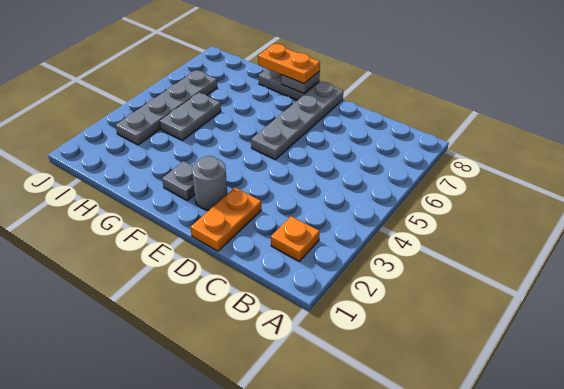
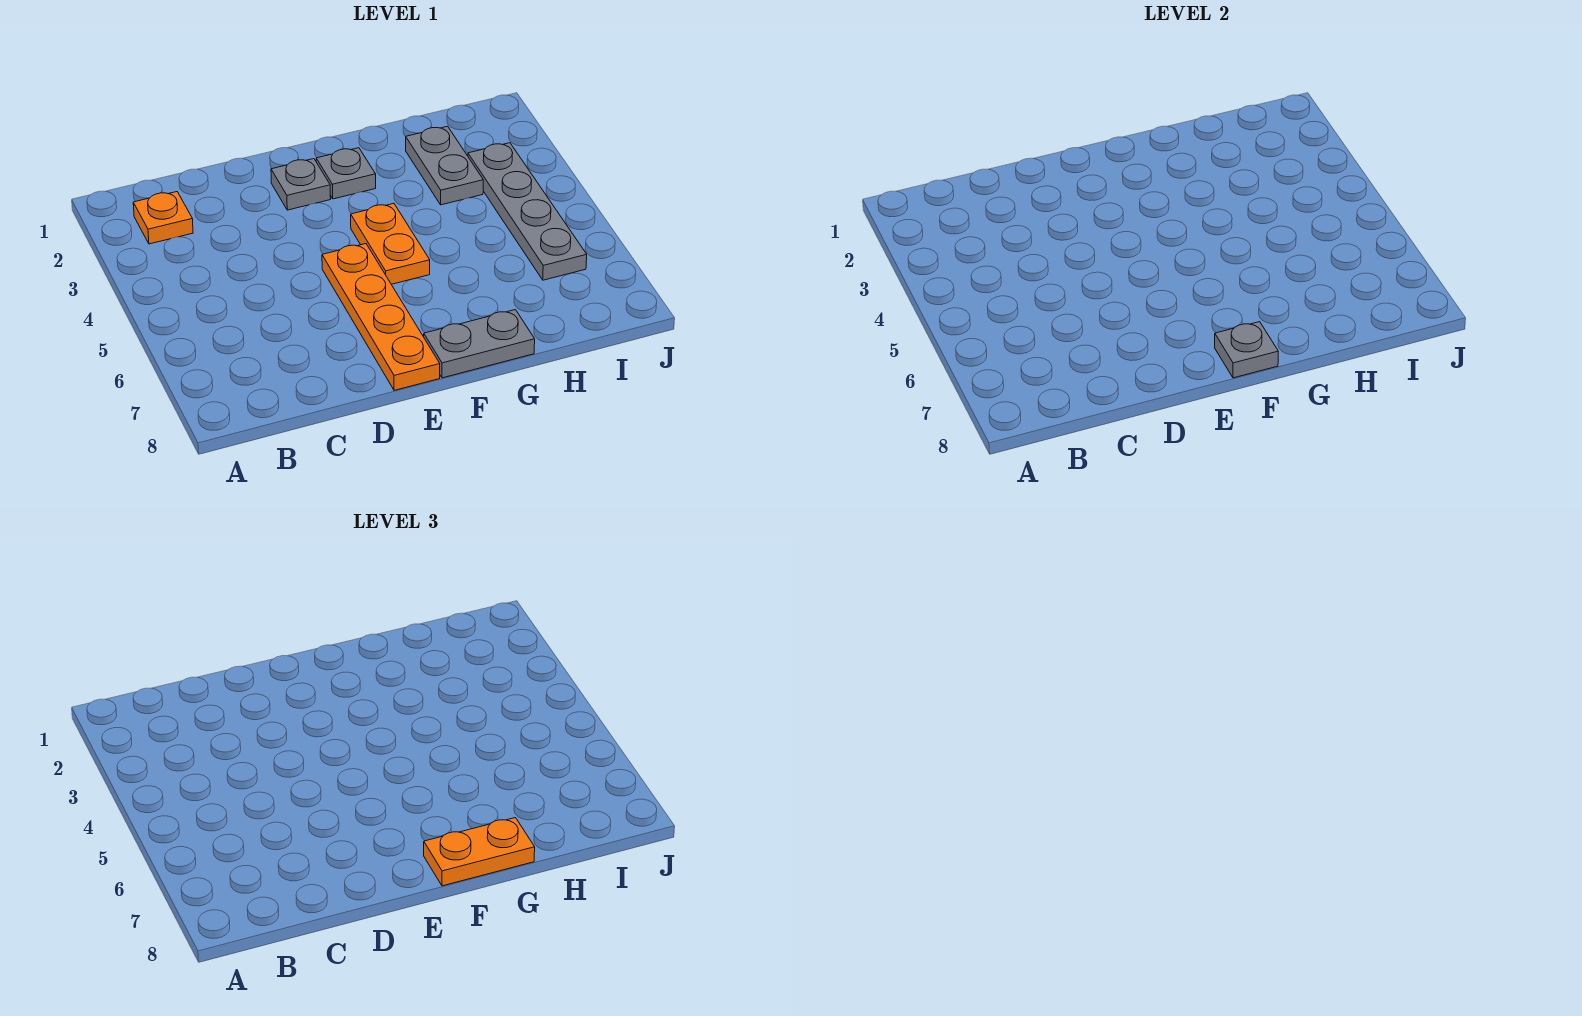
orange 1x2 plate [191,188,261,251] -> orange 1x2 plate moved to [351,203,430,284]
grey 1x1 round brick [192,156,227,210] -> grey 1x1 plate [271,159,331,210]
grey 1x4 plate [251,82,343,160] -> orange 1x4 plate [322,244,440,390]
grey 1x2 plate [160,93,221,140] -> grey 1x2 plate moved to [406,126,483,205]

